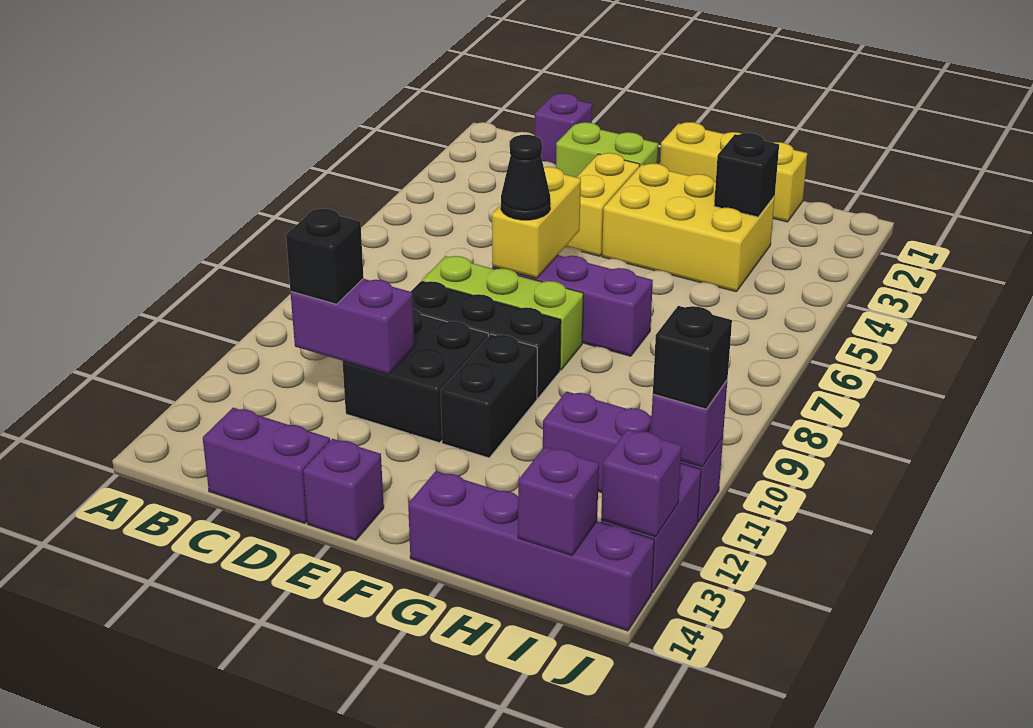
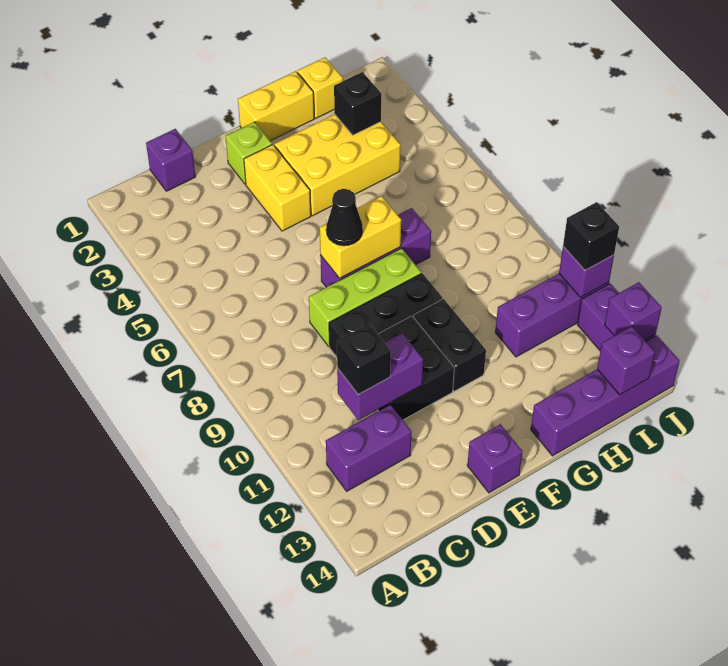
purple 1x2 brick [203,408,330,523] -> purple 1x2 brick moved to [326,405,411,491]
lime 1x2 brick [556,122,658,177] -> lime 1x1 brick [226,122,272,184]
yellow 1x2 brick [492,167,581,278] -> yellow 1x2 brick turned to [320,196,401,278]

